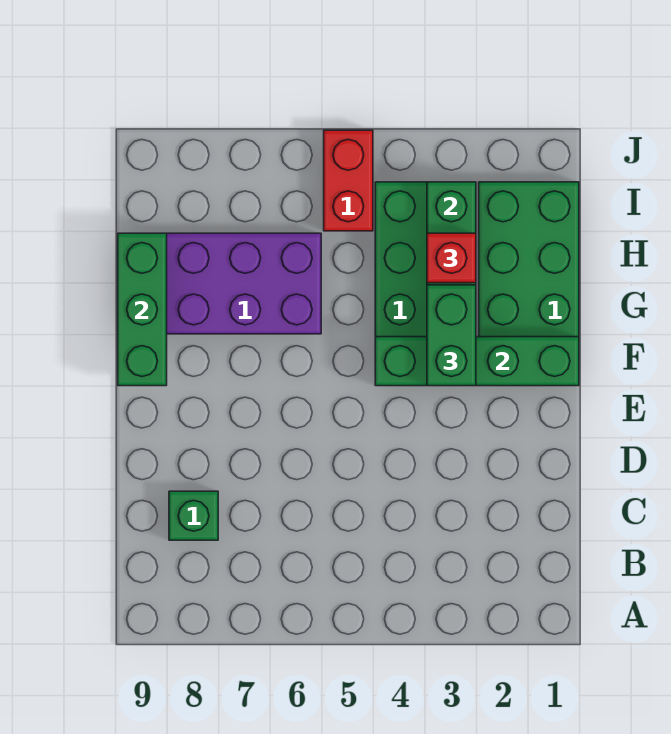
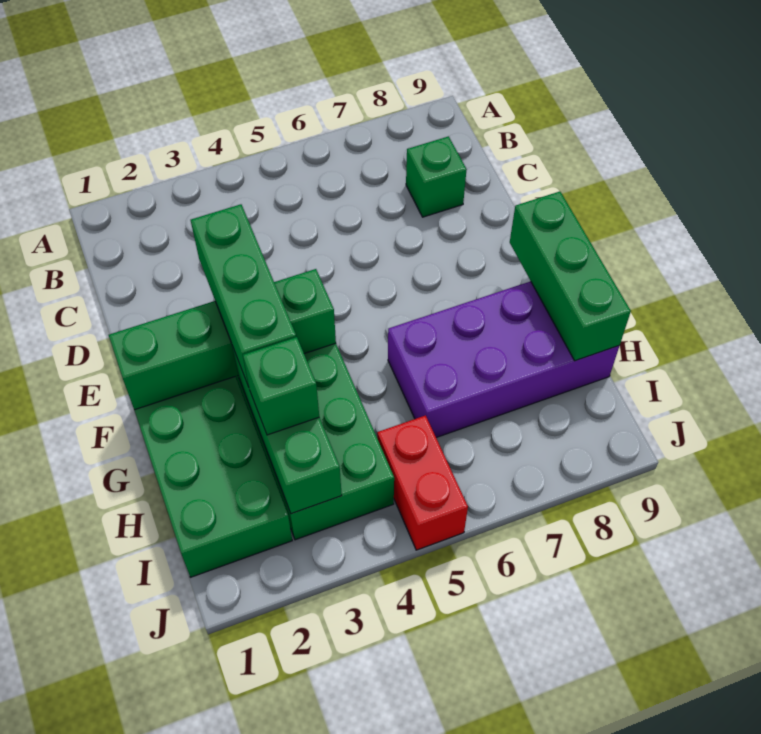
green 1x2 brick [427,285,476,386] -> green 1x3 brick [191,204,296,387]
red 1x1 brick [427,233,476,283] -> green 1x1 brick [243,337,319,435]

